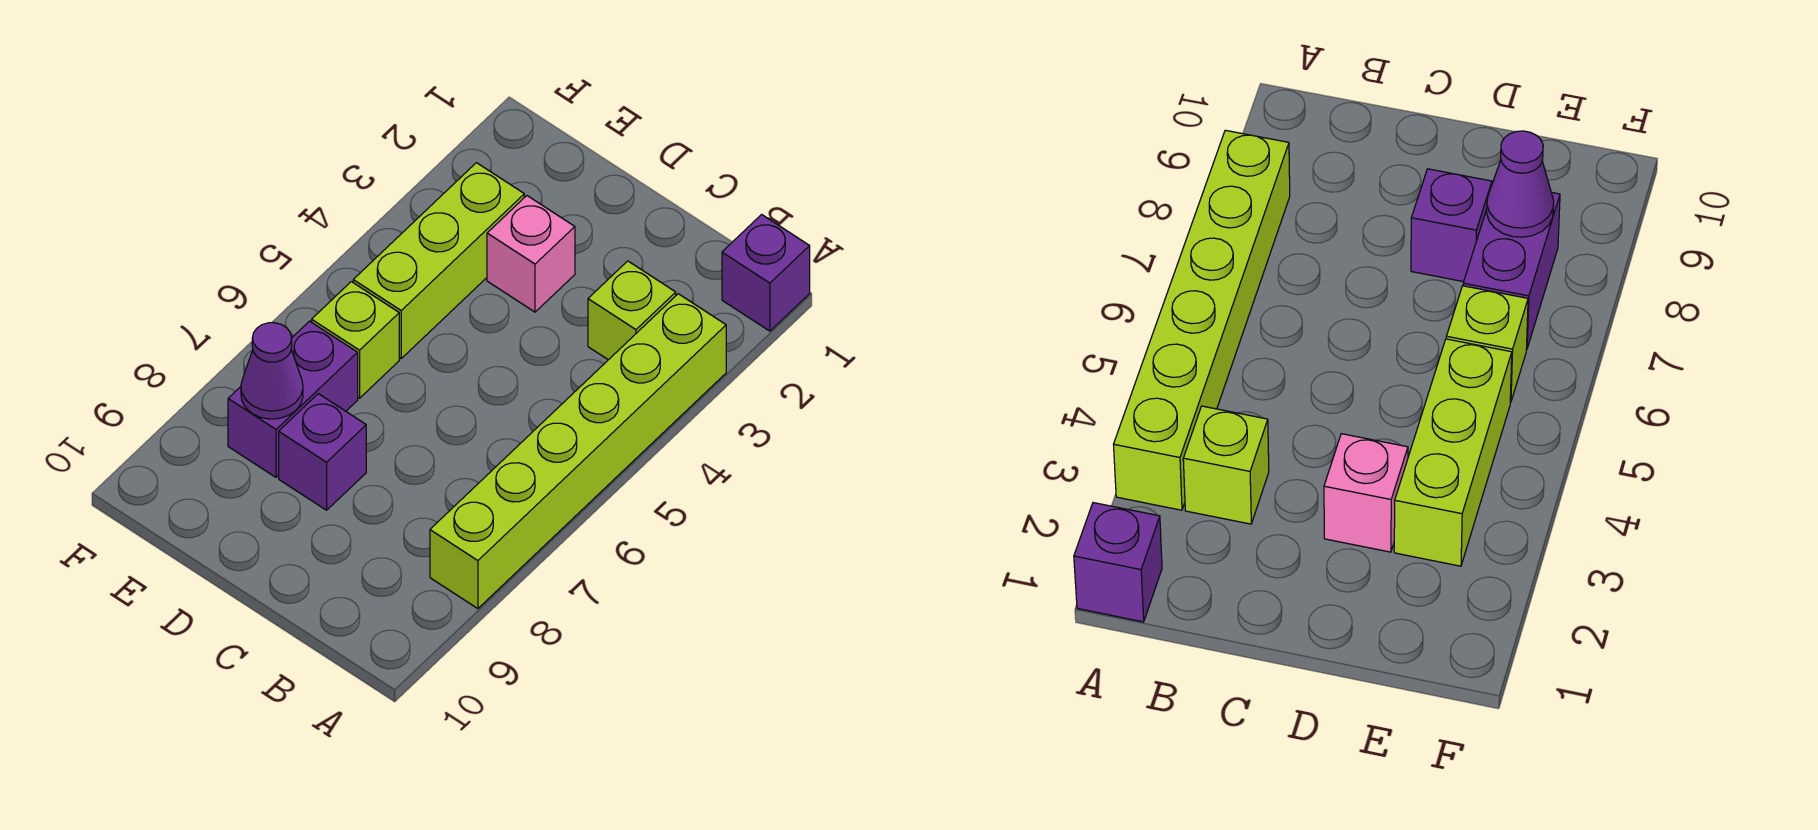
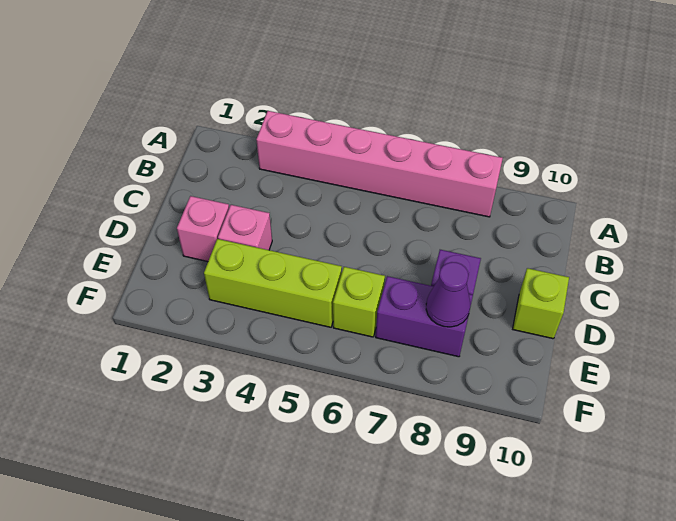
purple 1x1 brick [722,215,810,331] -> none
lime 1x6 brick [430,294,726,609] -> pink 1x6 brick [256,111,503,217]
lime 1x1 brick [588,261,676,360] -> lime 1x1 brick moved to [513,268,569,339]
none -> pink 1x1 brick [177,196,229,262]

